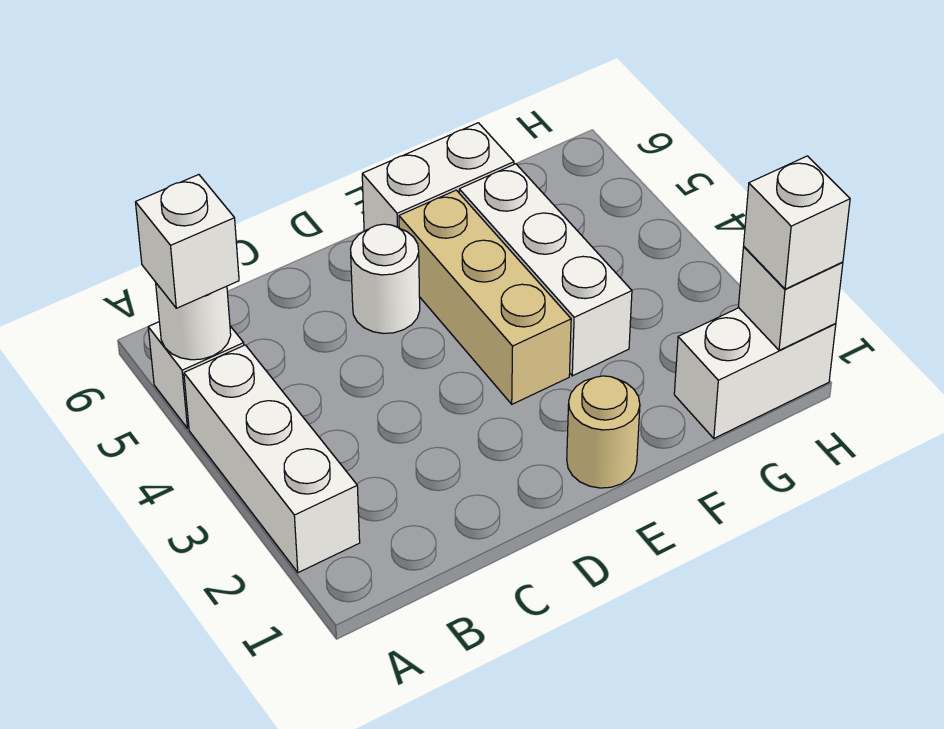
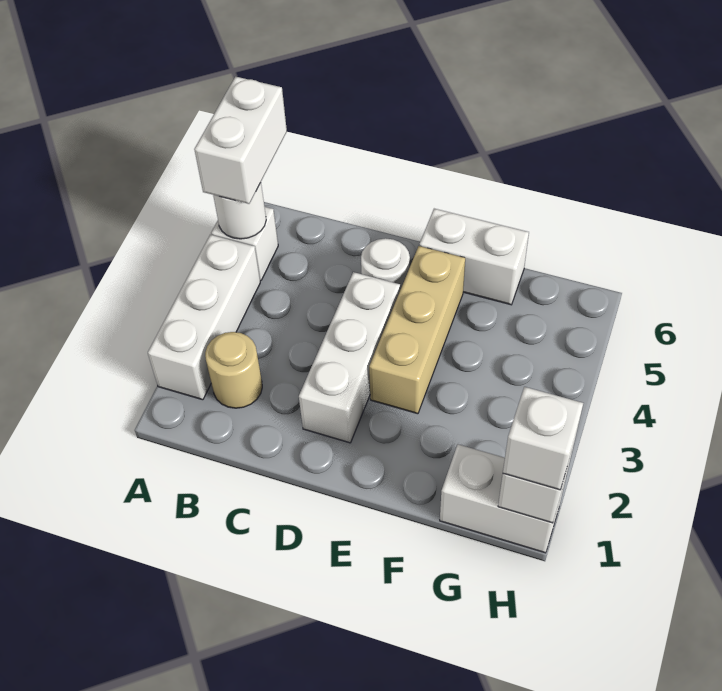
white 1x1 brick [136,175,239,308] -> white 1x2 brick [194,77,287,204]
tan 1x1 round brick [567,376,640,488] -> tan 1x1 round brick moved to [205,332,262,408]
white 1x3 brick [459,164,632,376] -> white 1x3 brick moved to [299,272,400,443]

